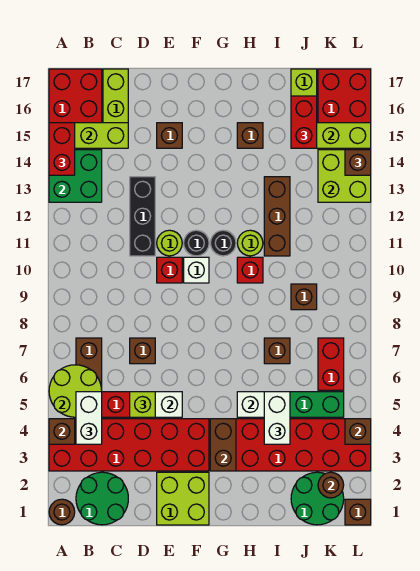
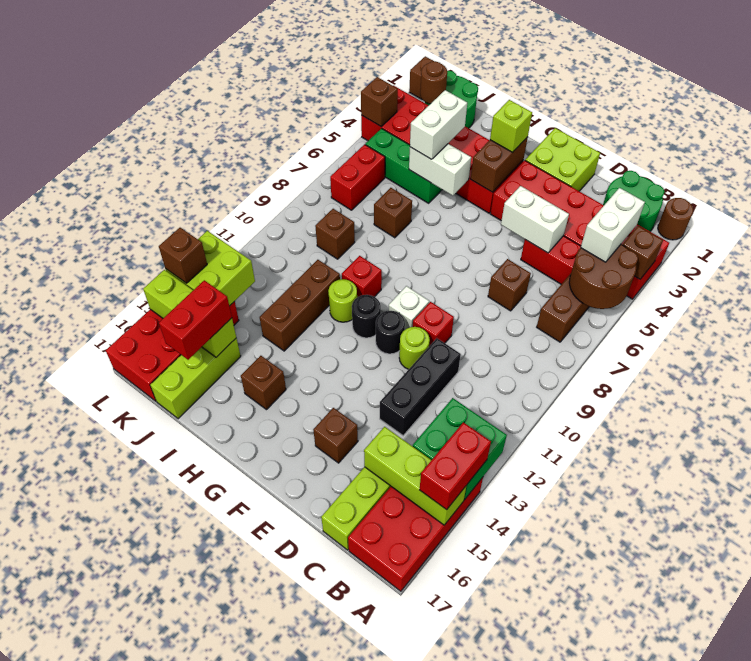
lime 2x2 round brick [49,365,102,417] -> brown 2x2 round brick [569,244,638,309]
lime 1x1 brick [130,392,155,417] -> lime 1x1 brick moved to [490,100,532,153]

